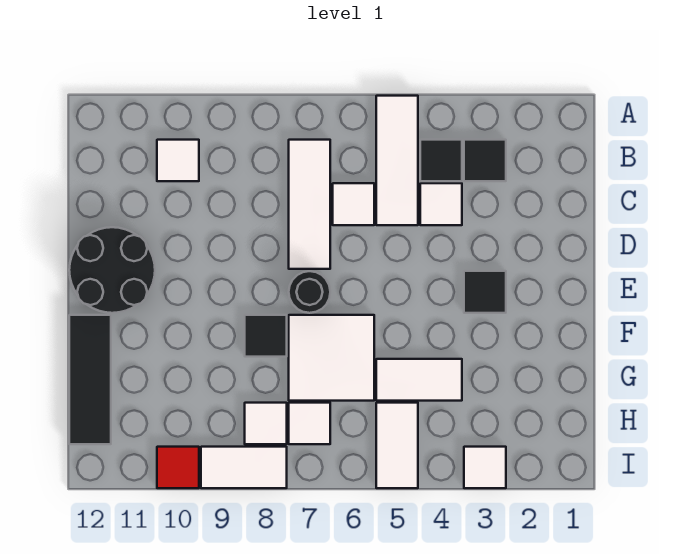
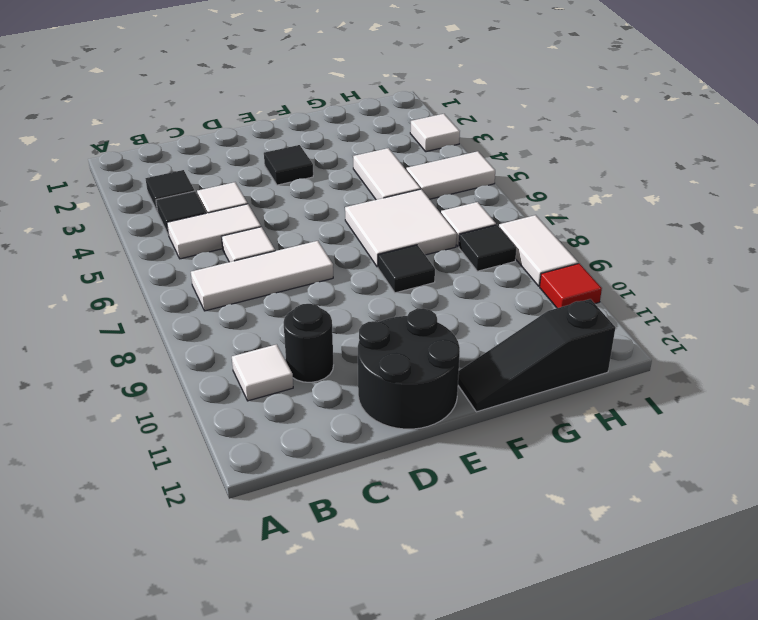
white 1x3 tile [376,96,418,225] -> white 1x2 tile [167,204,261,259]
black 1x1 round brick [289,271,330,313] -> black 1x1 round brick moved to [284,304,333,382]
black 1x3 tile [69,315,111,444] -> black 1x3 slope [458,299,615,412]
white 1x1 tile [245,403,287,444] -> black 1x1 tile [459,225,516,271]

